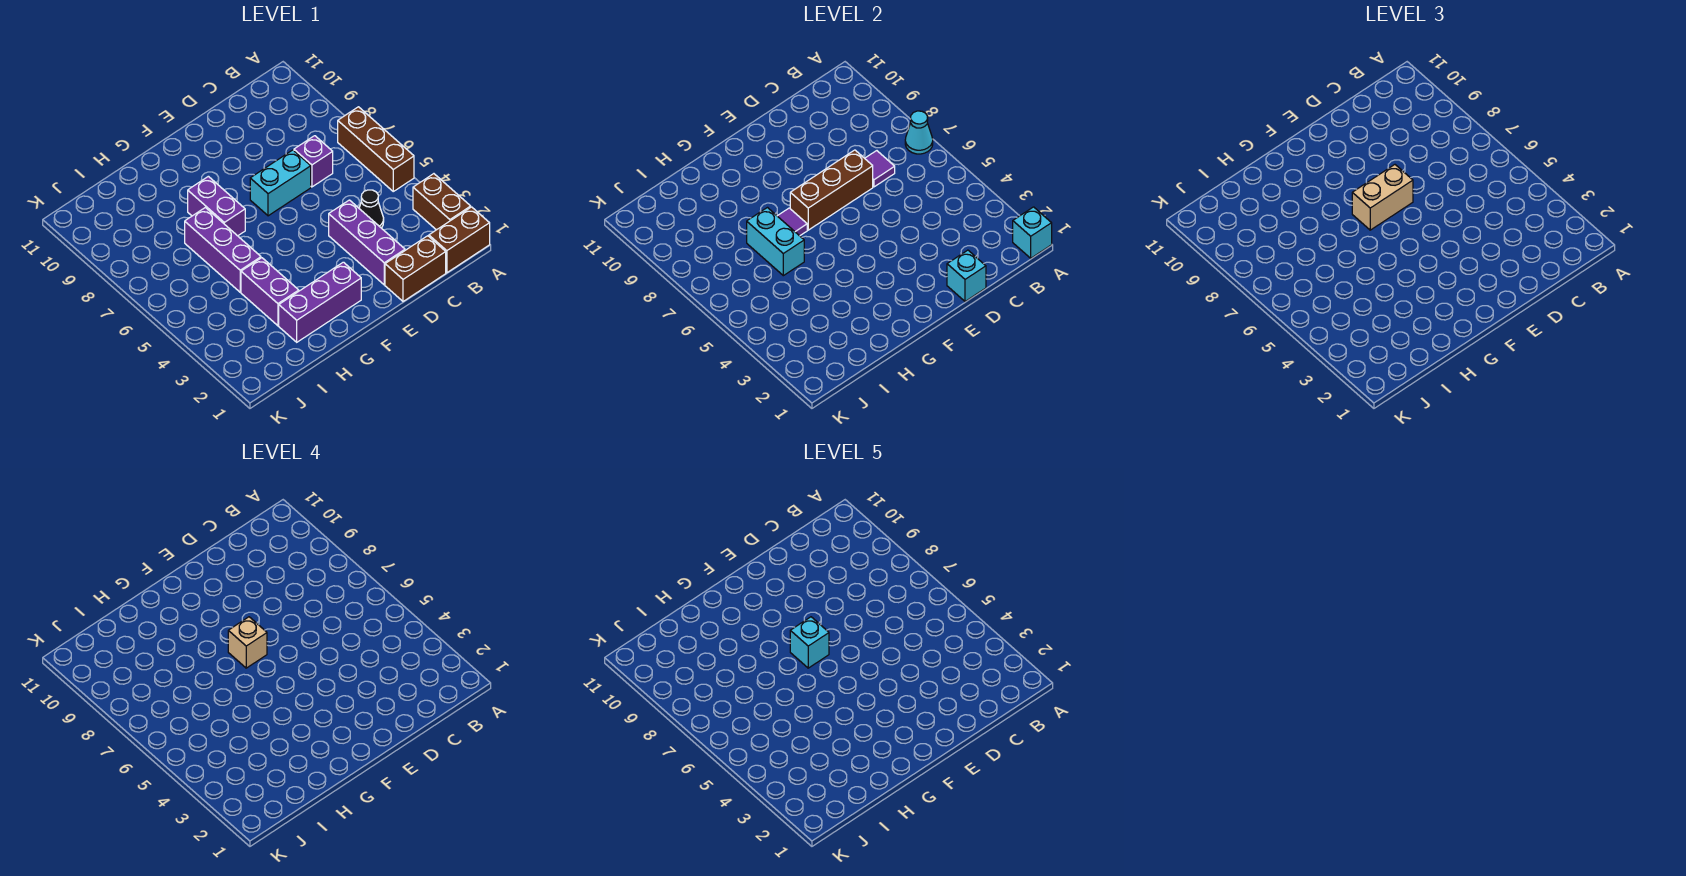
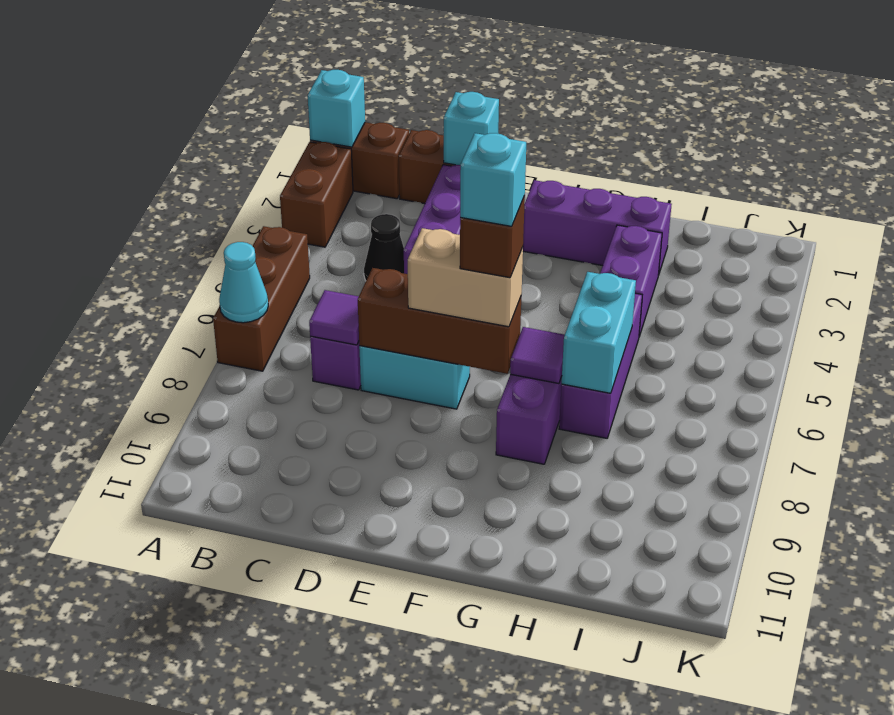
tan 1x1 brick [228,617,267,668] -> brown 1x1 brick [460,196,525,278]

